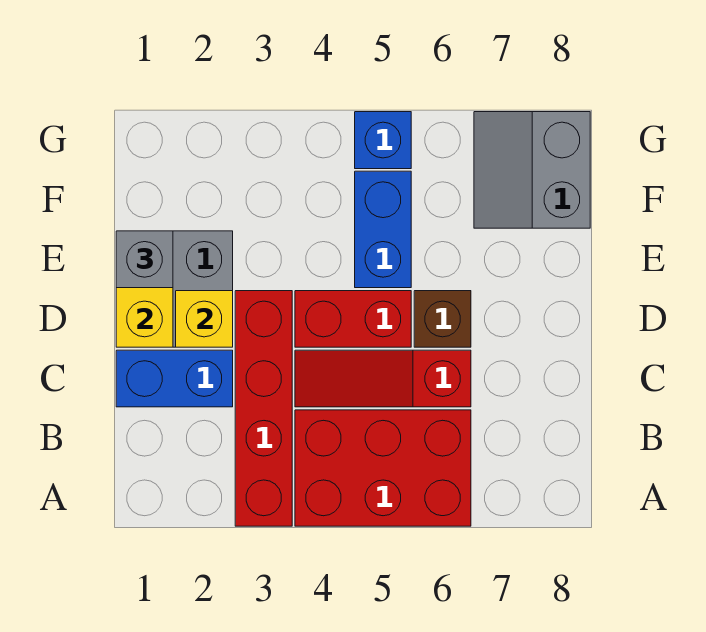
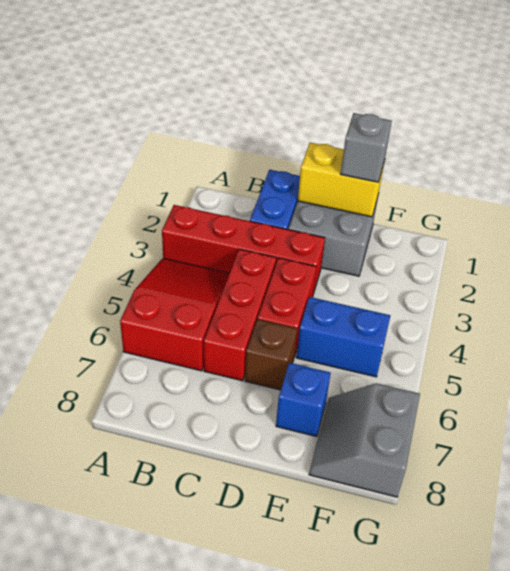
red 2x3 brick [295,410,471,526] -> red 2x3 slope [120,258,229,371]
red 1x3 slope [295,350,471,407] -> red 1x3 brick [204,249,276,381]
yellow 1x1 brick [176,291,233,347] -> none
grey 2x2 slope [474,112,590,228] -> grey 2x2 slope turned to [309,383,420,497]
blue 1x1 brick [355,112,411,169] -> blue 1x1 brick moved to [276,363,331,437]

